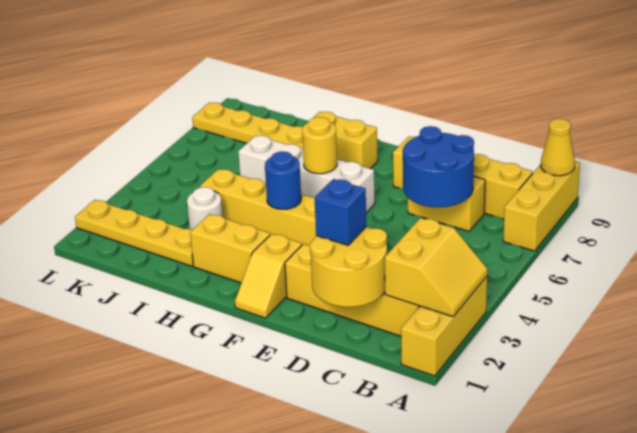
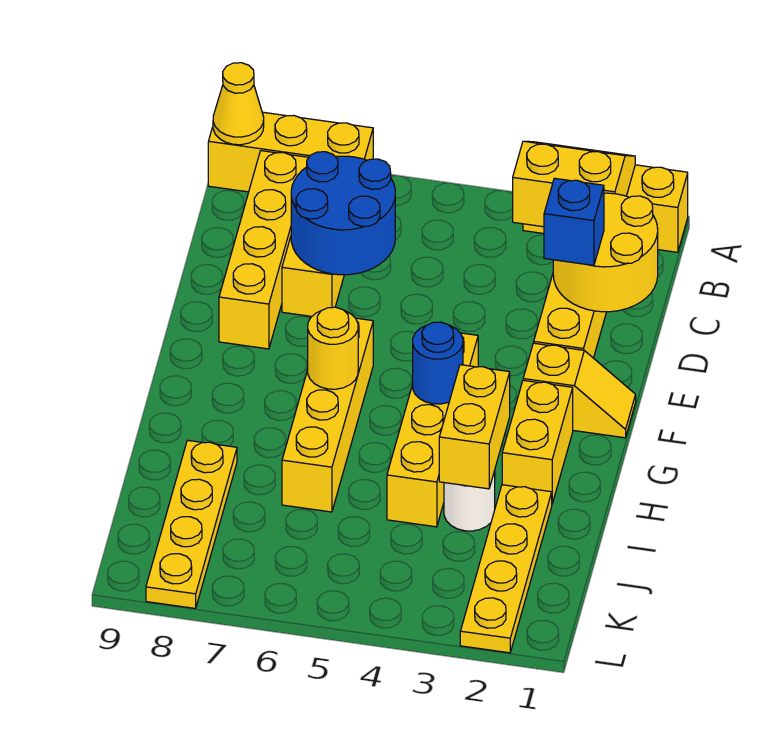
white 1x4 brick [238,136,375,213] -> yellow 1x4 brick [282,318,373,512]
yellow 1x2 brick [313,112,378,169] -> yellow 1x2 brick moved to [439,365,510,489]

